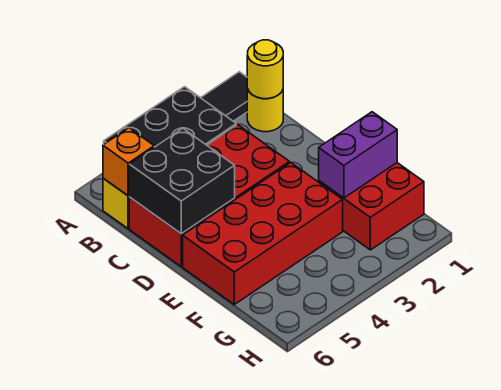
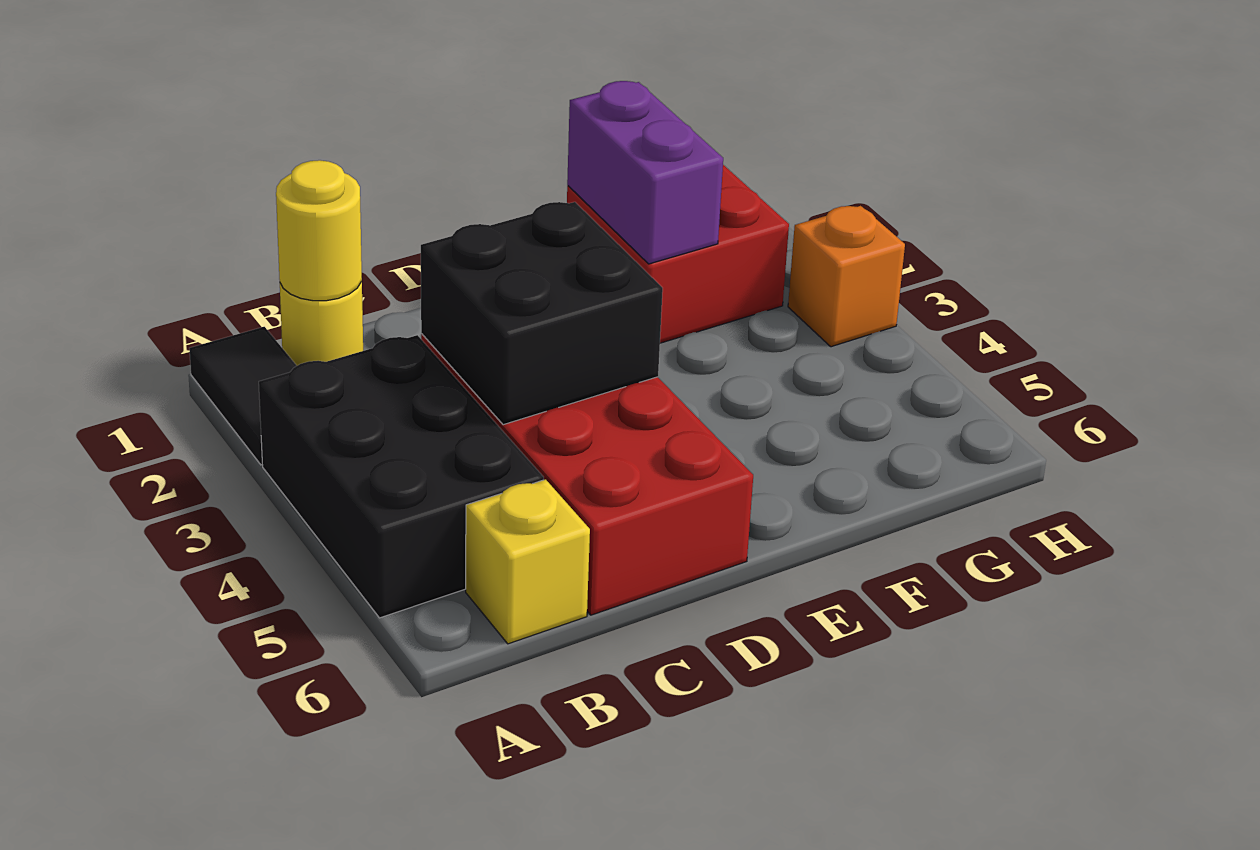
orange 1x1 brick [103,128,154,196] -> orange 1x1 brick moved to [788,206,905,347]
black 2x2 brick [129,128,235,234] -> black 2x2 brick moved to [421,202,663,425]
red 2x4 brick [183,162,343,304] -> none

